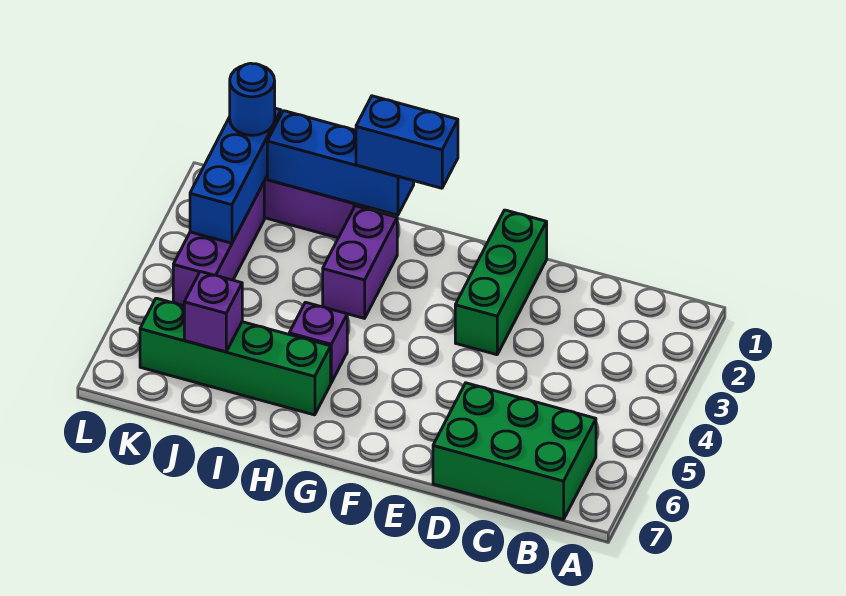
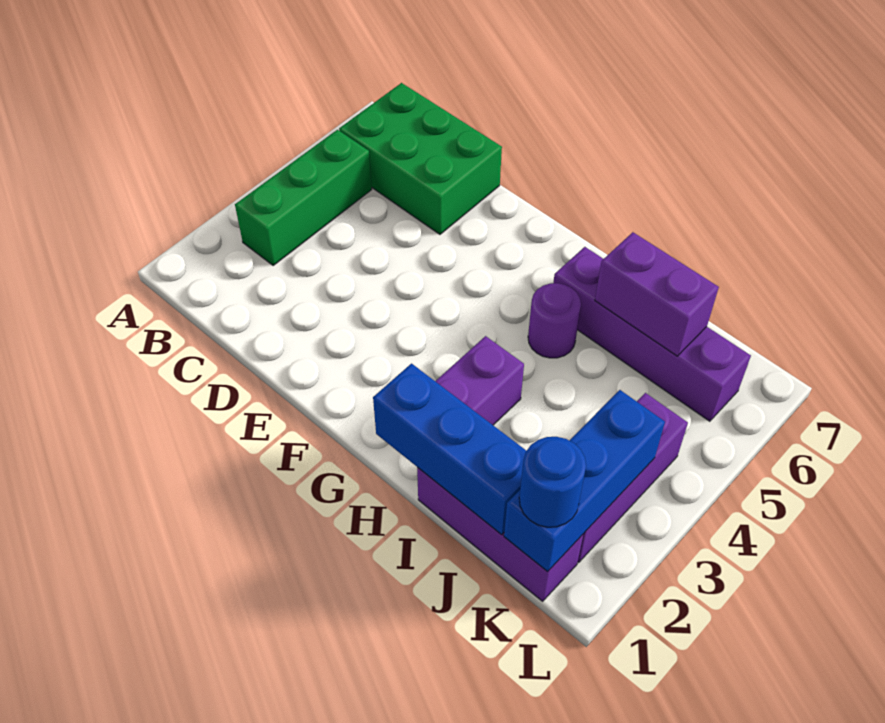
green 1x3 brick [455,210,547,355] -> green 1x3 brick moved to [235,130,372,266]
blue 1x2 brick [356,96,458,188] -> none
purple 1x1 brick [289,302,347,383] -> purple 1x1 round brick [528,283,581,358]
green 1x4 brick [140,298,331,415] -> purple 1x4 brick [553,247,751,421]
purple 1x1 brick [184,271,242,352] -> purple 1x2 brick [595,232,719,356]

